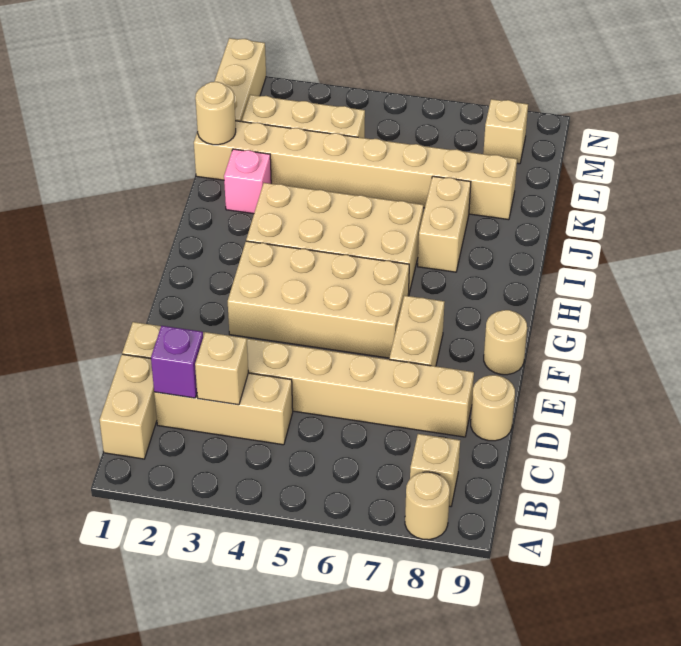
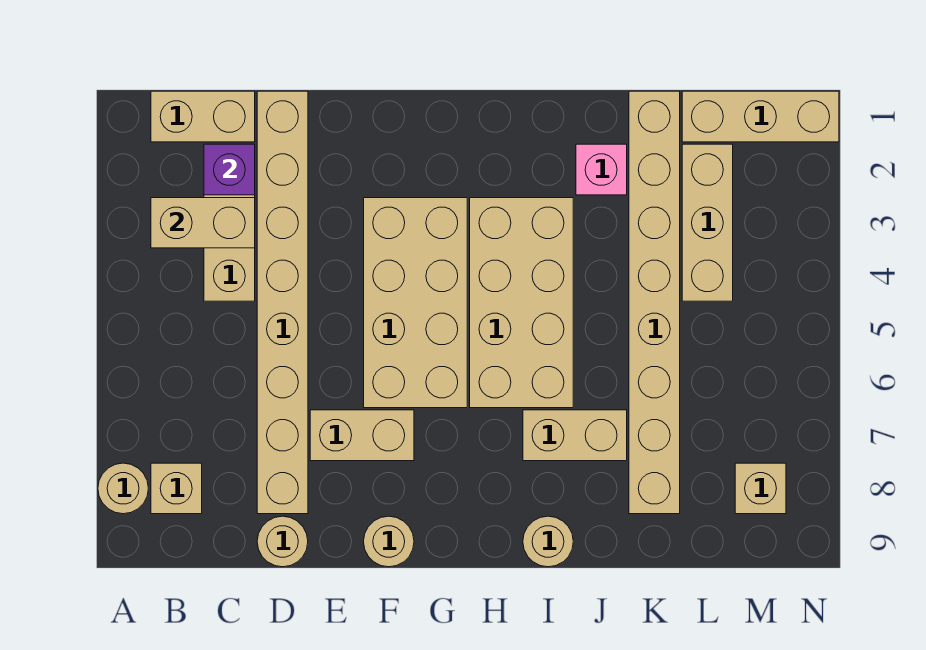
tan 1x1 brick [195,332,248,405] -> tan 1x2 brick [151,198,255,248]
tan 1x1 round brick [195,82,236,145] -> tan 1x1 round brick moved to [523,516,573,567]

